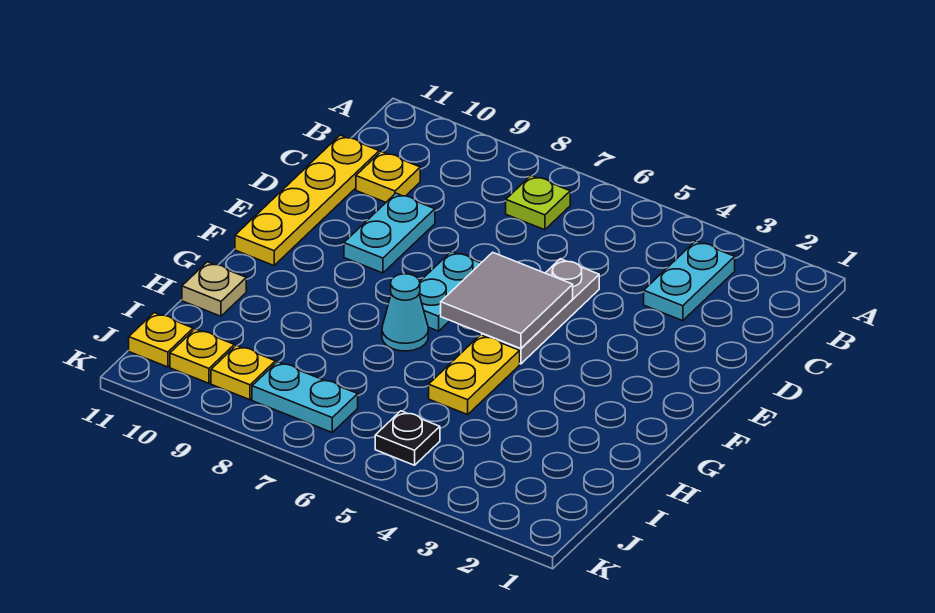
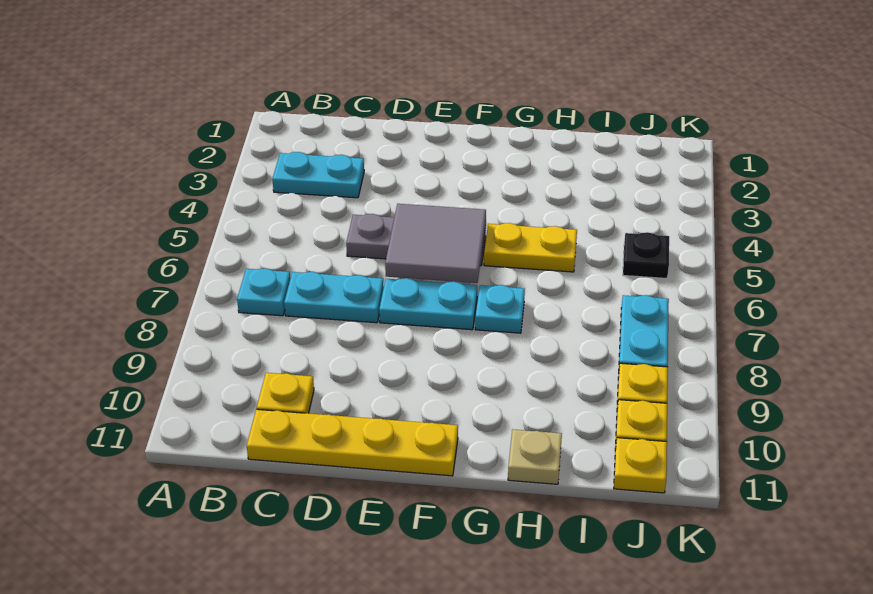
lime 1x1 plate [506,175,570,230] -> cyan 1x1 plate [237,268,291,316]
cyan 1x2 plate [344,193,435,273] -> cyan 1x2 plate moved to [284,272,384,323]
cyan 1x1 cone [382,274,428,351] -> cyan 1x1 plate [475,285,525,333]

